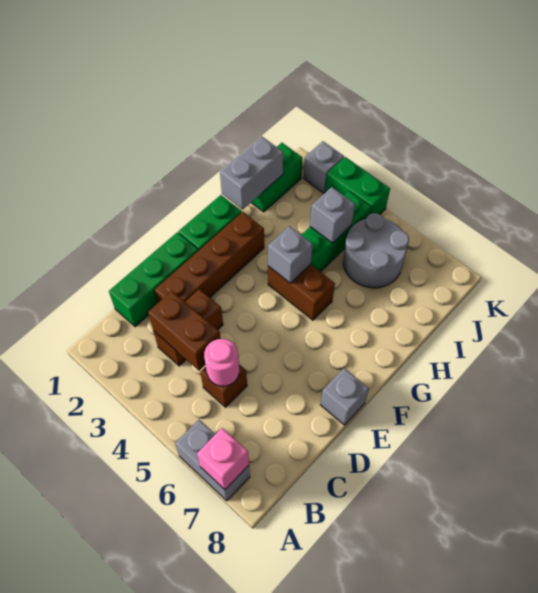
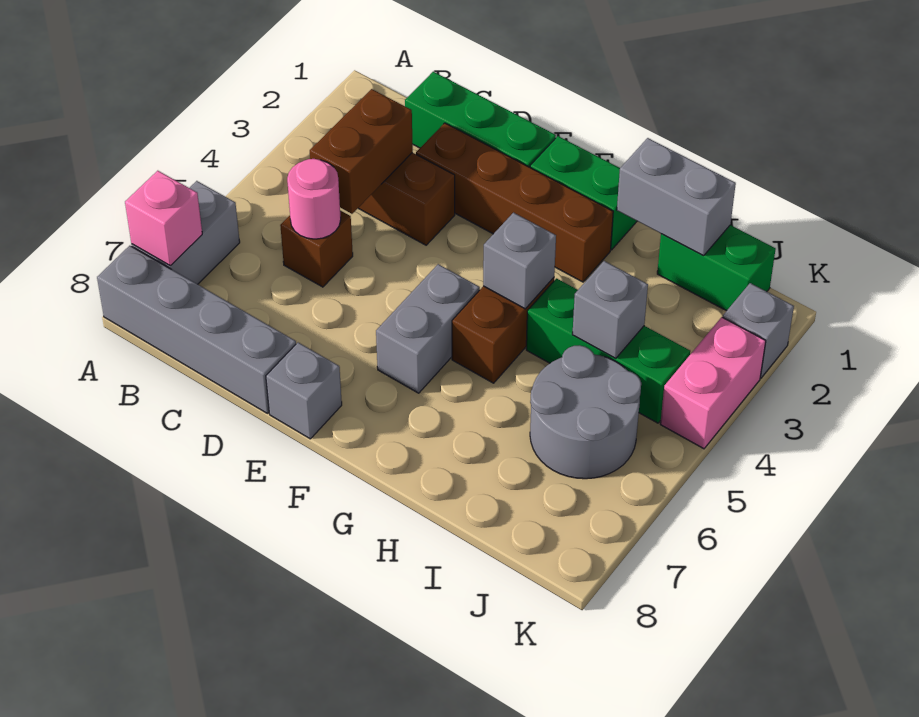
none -> grey 1x4 brick [97,246,296,413]
none -> grey 1x2 brick [376,264,480,393]
green 1x2 brick [325,157,390,214] -> pink 1x2 brick [660,317,766,449]

